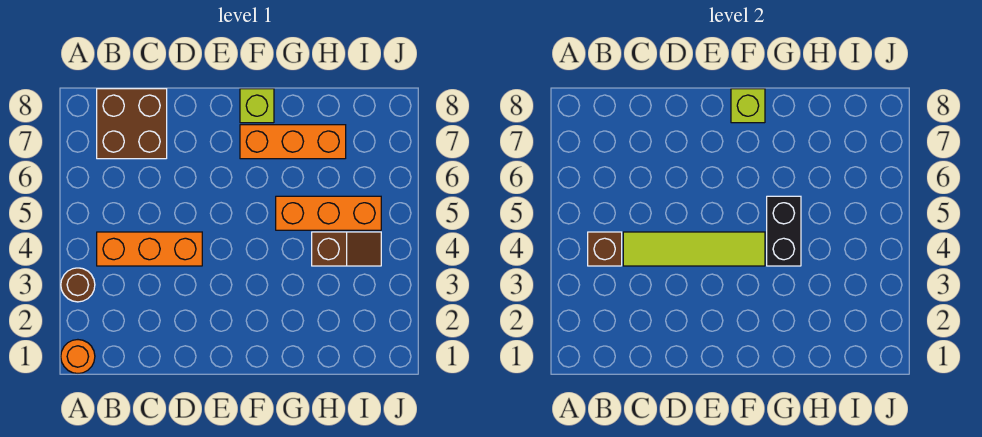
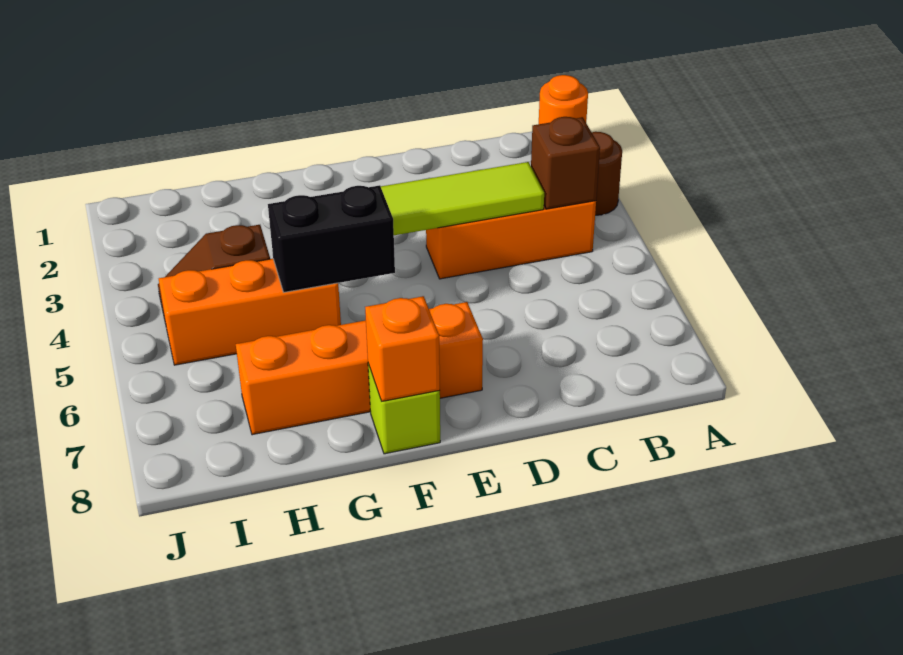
brown 2x2 brick [97,89,167,159] -> none
orange 1x3 brick [240,125,346,159] -> orange 1x4 brick [236,302,483,435]
lime 1x1 brick [731,89,765,123] -> orange 1x1 brick [365,296,440,401]
black 1x2 brick [767,196,801,266] -> black 1x2 brick turned to [268,185,395,292]

